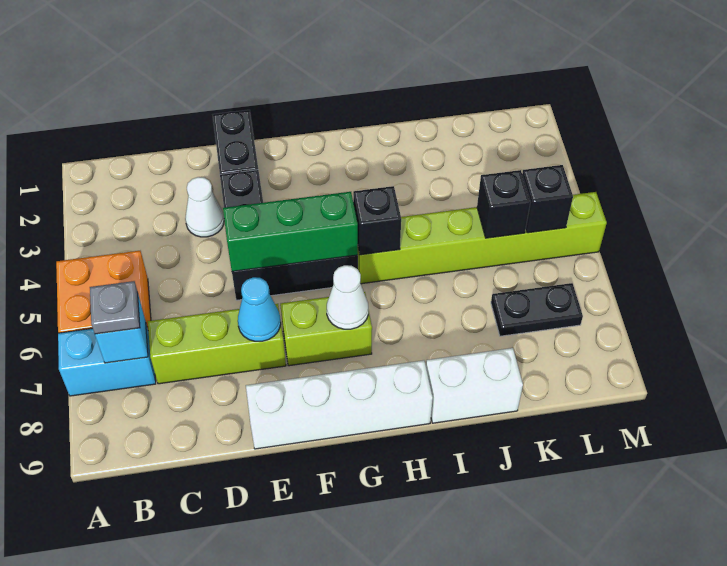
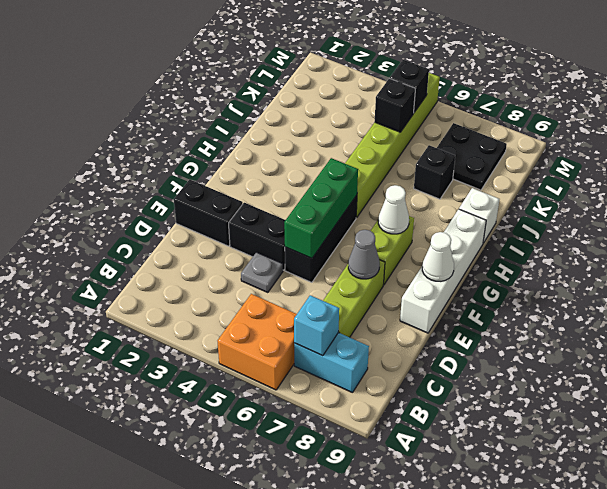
cyan 1x2 brick [58,324,156,396] -> cyan 1x2 brick turned to [294,333,369,393]
grey 1x1 plate [90,281,140,334] -> grey 1x1 plate moved to [241,252,283,293]
white 1x1 cone [185,177,224,237] -> white 1x1 cone moved to [422,232,454,281]
cyan 1x1 cone [238,277,281,341] -> grey 1x1 cone [348,230,380,279]
black 1x1 brick [353,186,401,255] -> black 1x1 brick moved to [414,145,455,199]
white 1x2 brick [426,348,523,423] -> white 1x1 brick [459,188,499,243]
black 1x2 plate [491,283,583,336] -> black 2x2 plate [437,123,507,190]

